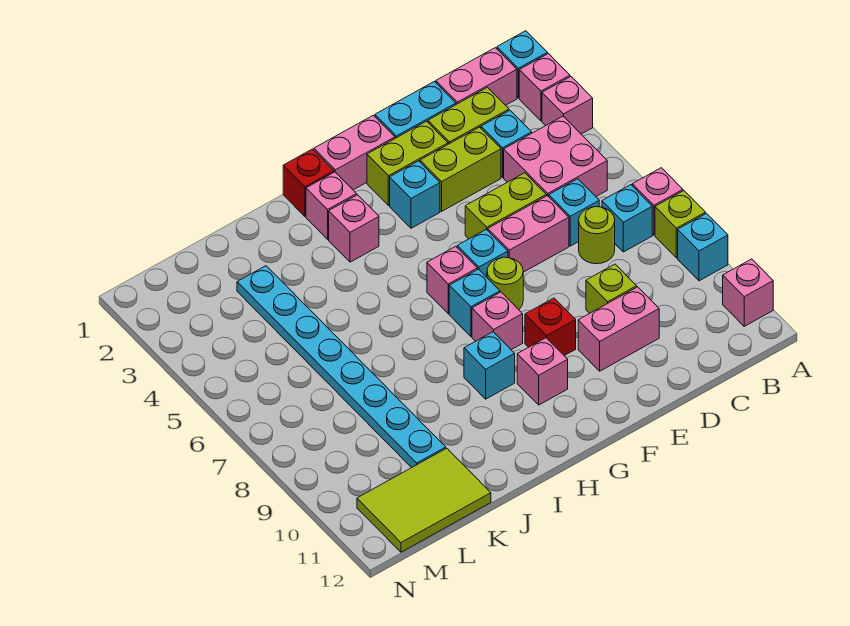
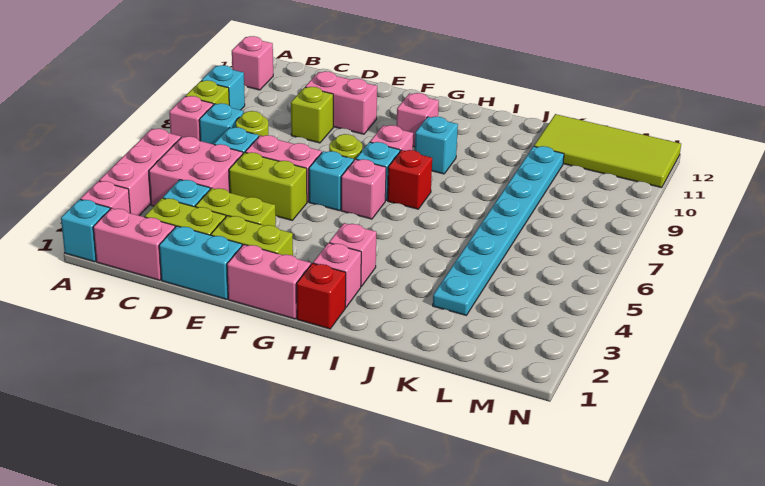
pink 1x1 brick [542,77,593,134] -> pink 1x3 brick [99,129,181,216]
cyan 1x1 brick [390,161,440,228] -> none
red 1x1 brick [525,298,576,356] -> red 1x1 brick moved to [388,150,432,209]
lime 2x3 tile [357,448,491,552] -> lime 2x4 tile [534,114,681,188]

